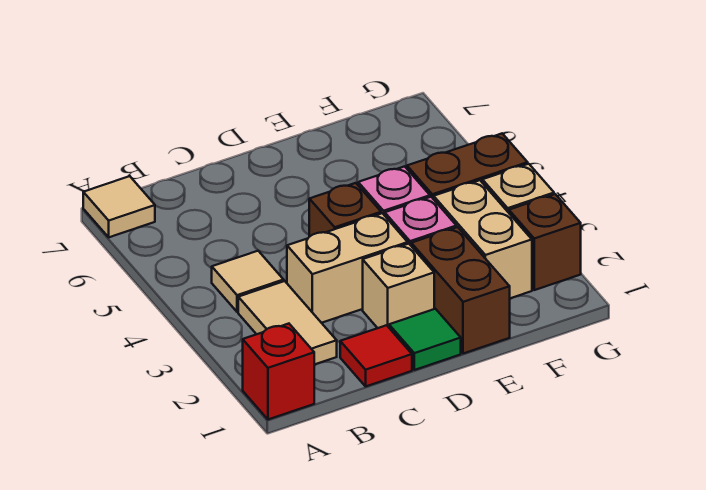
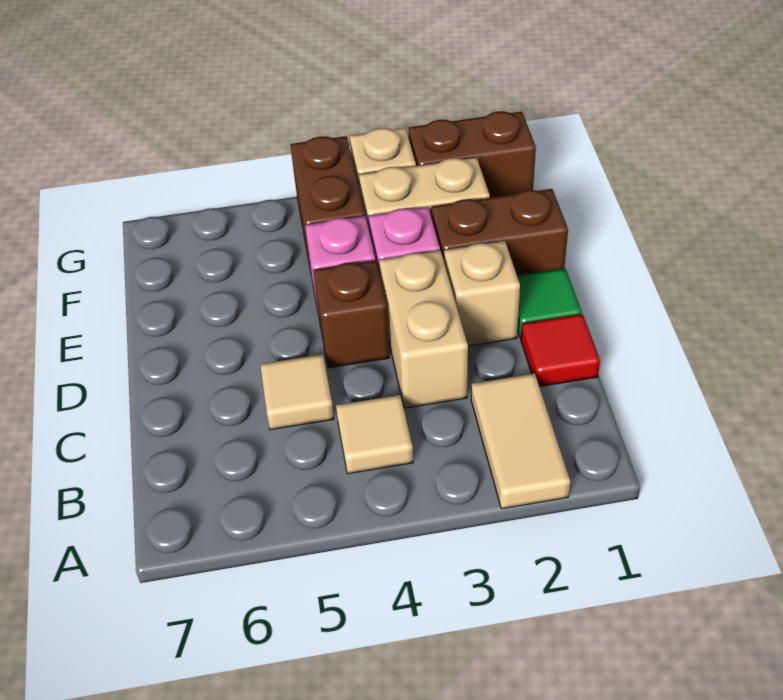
red 1x1 brick [243,324,314,419] -> none
tan 1x1 tile [83,176,155,237] -> tan 1x1 tile moved to [260,354,334,430]
tan 1x2 tile [238,281,337,365] -> tan 1x2 tile turned to [471,374,570,509]
brown 1x1 brick [509,194,581,290] -> brown 1x2 brick [408,111,536,198]

